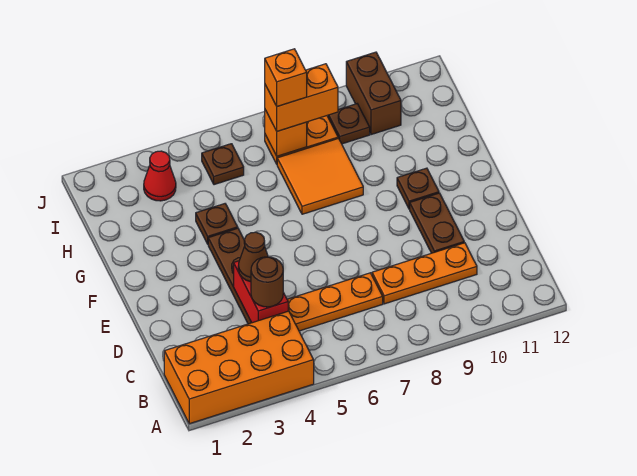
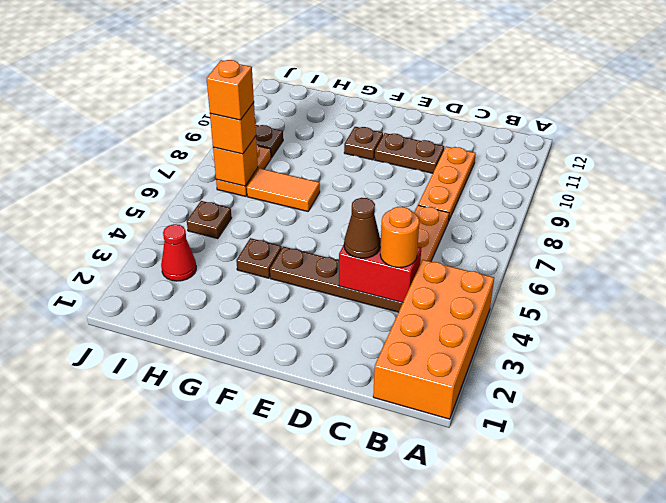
brown 1x1 round brick [251,257,283,307] -> orange 1x1 round brick [380,207,419,268]
orange 2x2 tile [277,139,363,214] -> orange 1x2 tile [247,168,320,211]
orange 1x2 brick [265,64,338,131] -> orange 1x1 brick [210,103,256,154]
brown 1x2 brick [346,52,401,135] -> none

